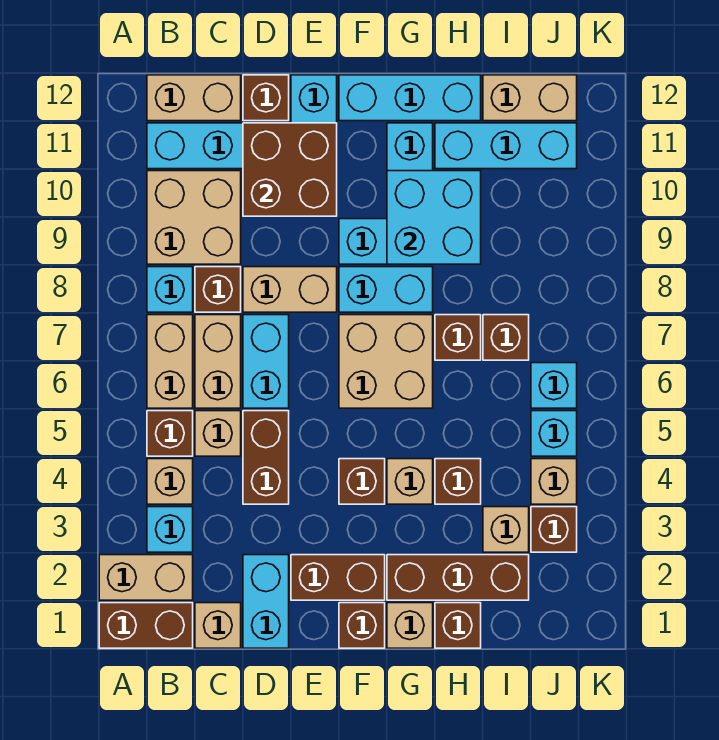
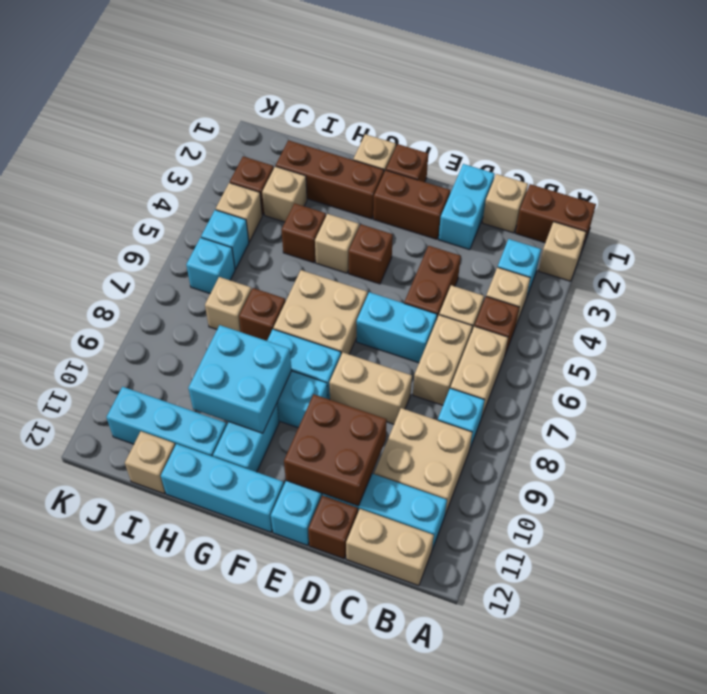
tan 1x2 brick [99,555,193,600] -> tan 1x1 brick [539,222,586,281]
brown 1x1 brick [195,267,241,312] -> none
cyan 1x2 brick [243,315,289,408] -> cyan 1x2 brick turned to [357,292,437,363]
brown 1x1 brick [435,603,481,648] -> none
brown 1x1 brick [483,315,529,360] -> tan 1x1 brick [205,277,251,332]
tan 1x2 brick [483,75,577,121] -> tan 1x1 brick [125,431,175,493]

